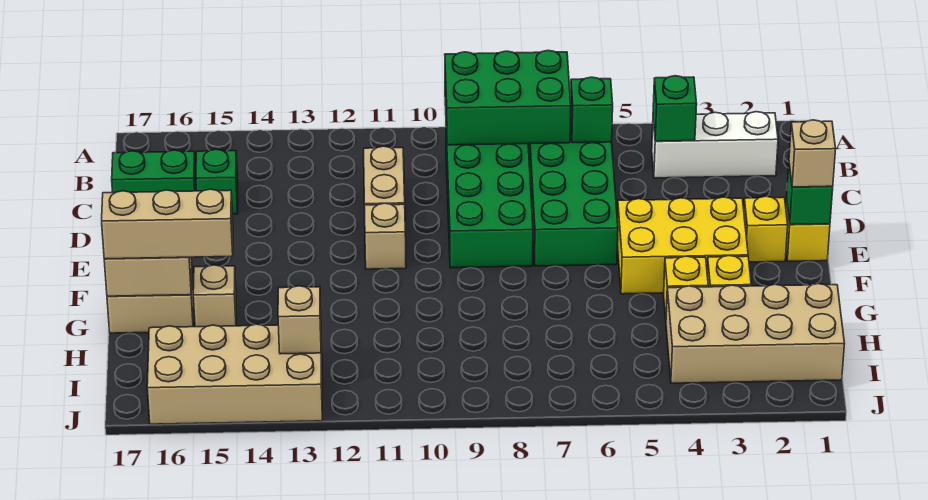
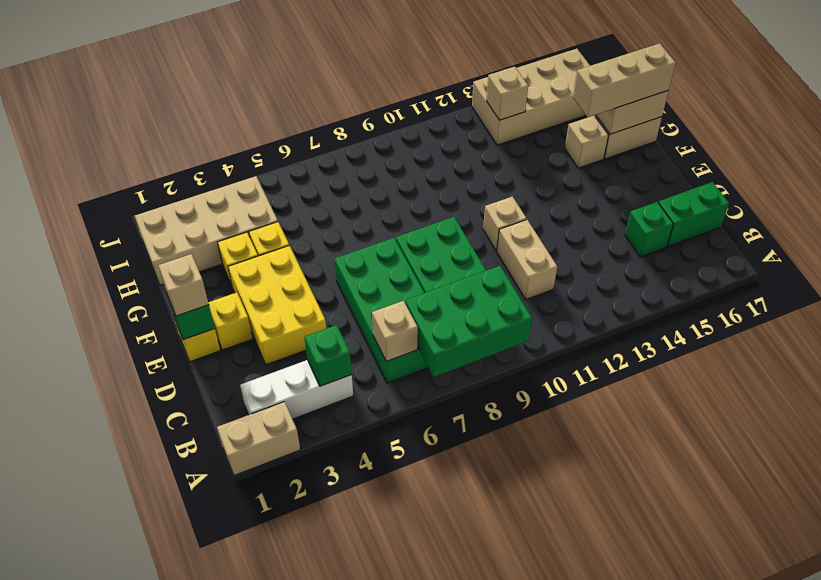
none -> tan 1x2 brick [217,402,300,476]
green 1x1 brick [570,77,613,143] -> tan 1x1 brick [372,301,418,361]
yellow 2x3 brick [617,197,748,294] -> yellow 2x3 brick turned to [228,245,326,365]

